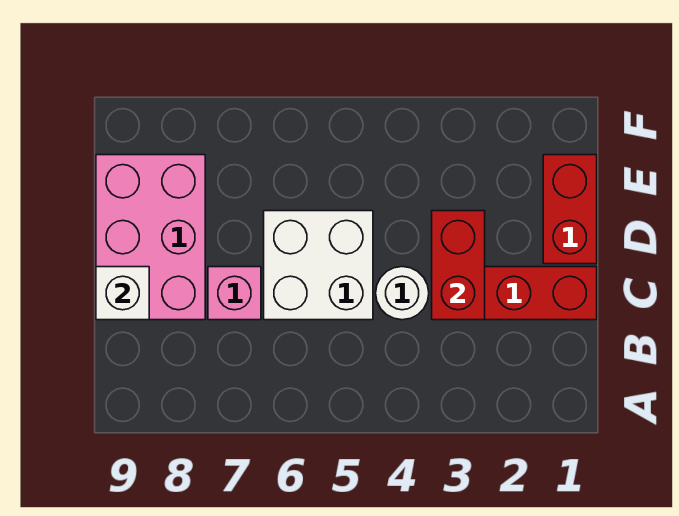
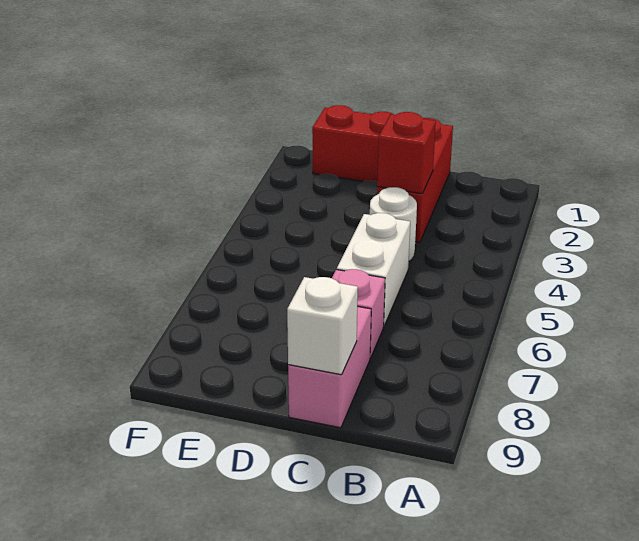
red 1x2 brick [432,211,485,320] -> red 1x1 brick [377,112,436,194]
white 2x2 brick [264,211,373,320] -> white 1x2 brick [337,213,410,326]
pink 2x3 brick [96,155,205,320] -> pink 1x2 brick [288,306,371,428]

